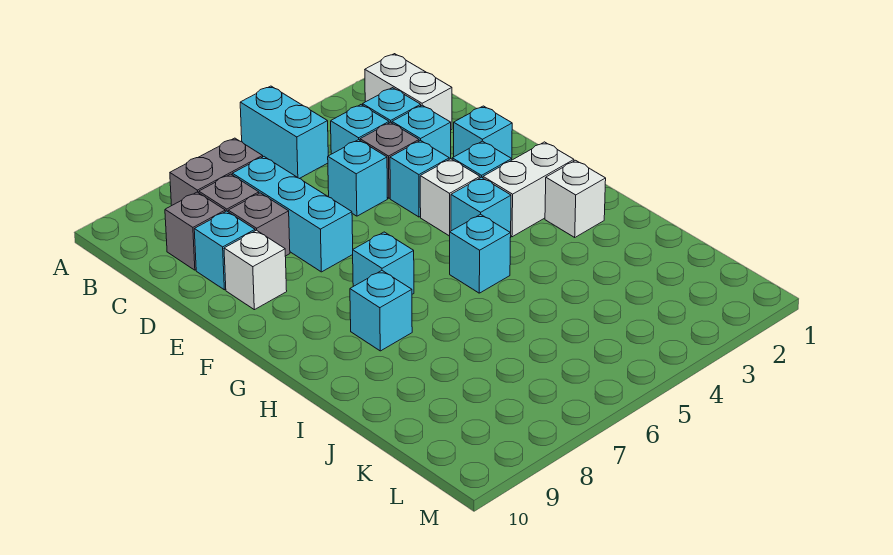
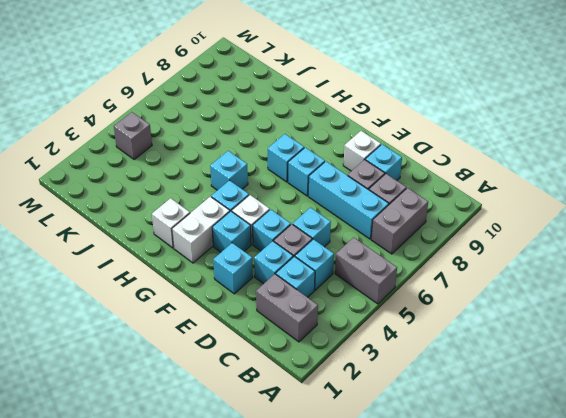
cyan 1x2 brick [240,86,328,179] -> grey 1x2 brick [335,237,397,304]
white 1x2 brick [365,54,452,130] -> grey 1x2 brick [256,274,318,342]
grey 1x1 brick [165,192,225,270] -> grey 1x1 brick moved to [114,112,152,159]
cyan 1x1 brick [350,271,412,351] -> cyan 1x1 brick moved to [288,148,325,196]

